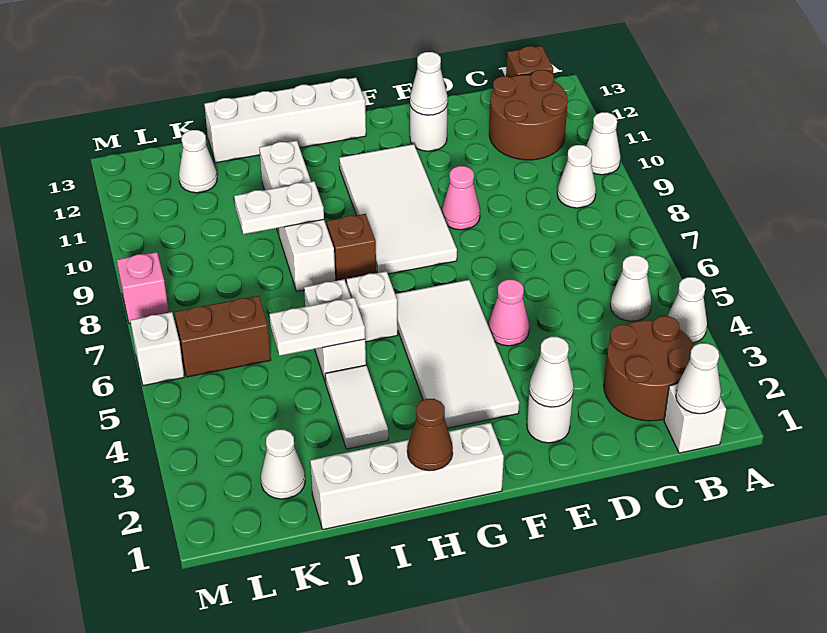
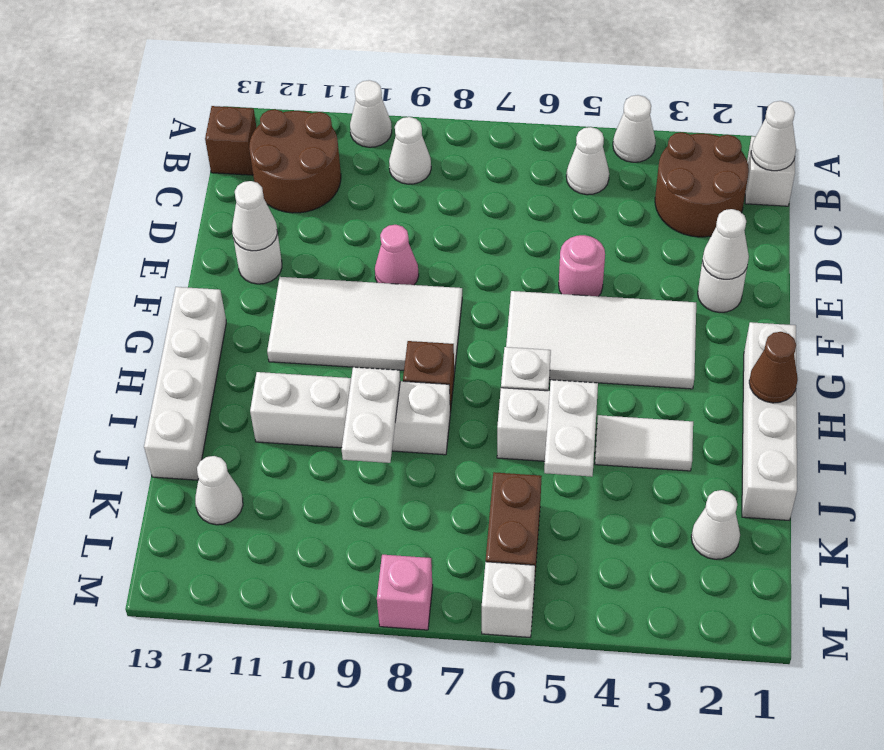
pink 1x1 cone [488,280,529,346] -> pink 1x1 round brick [559,235,605,296]

